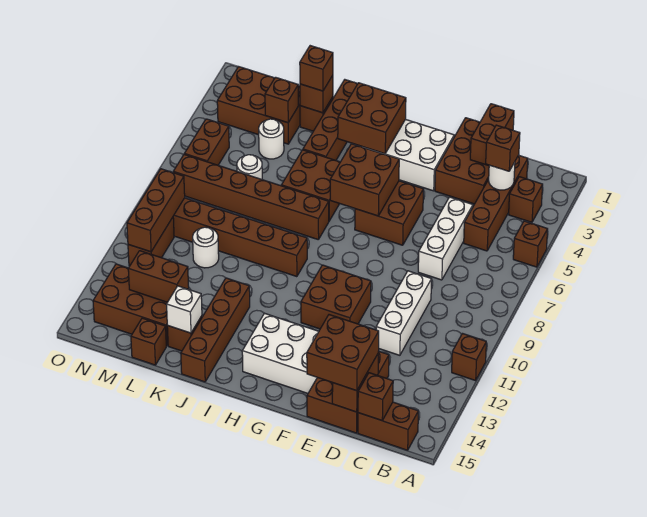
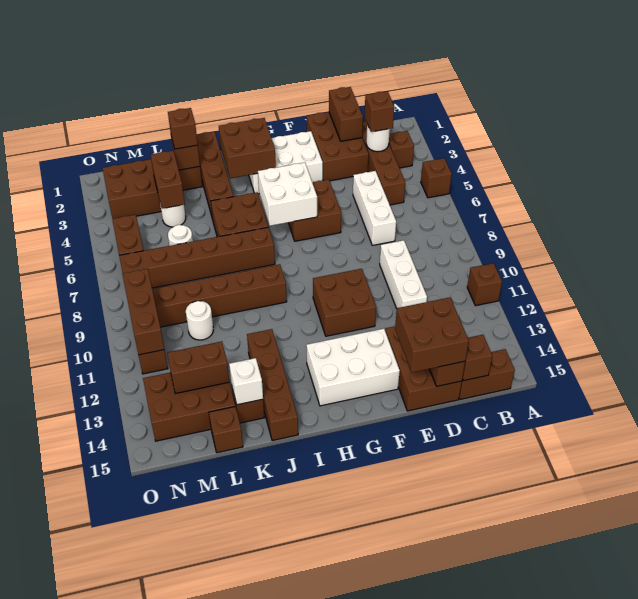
brown 2x2 brick [330,144,399,216] -> white 2x2 brick [258,162,317,226]
brown 1x1 brick [265,77,298,123] -> brown 1x2 brick [151,151,185,209]

